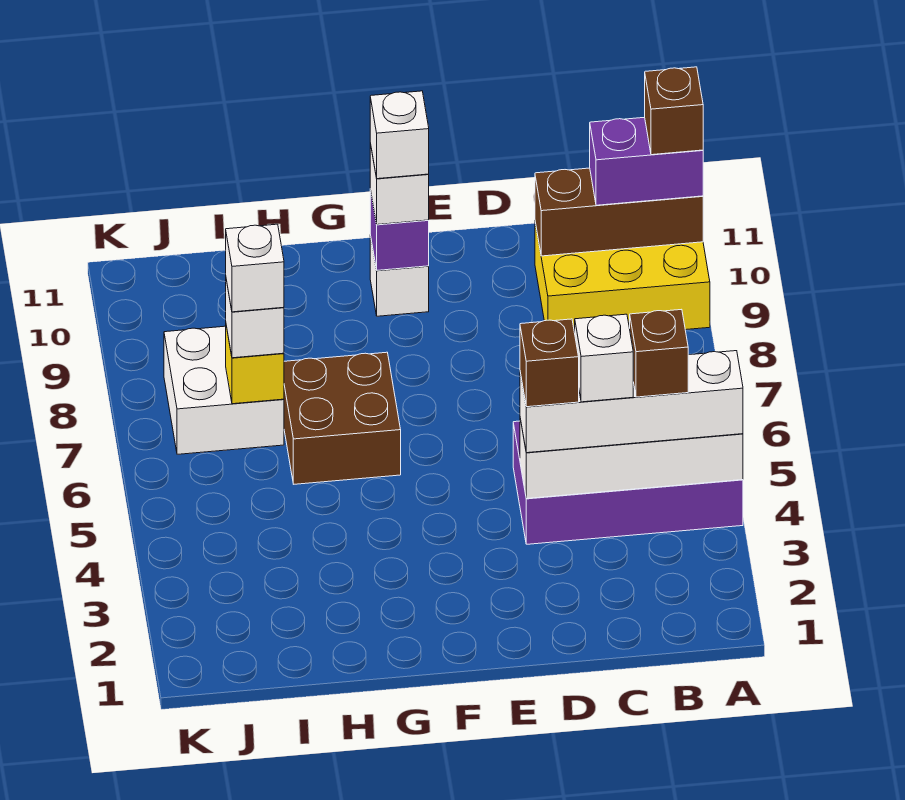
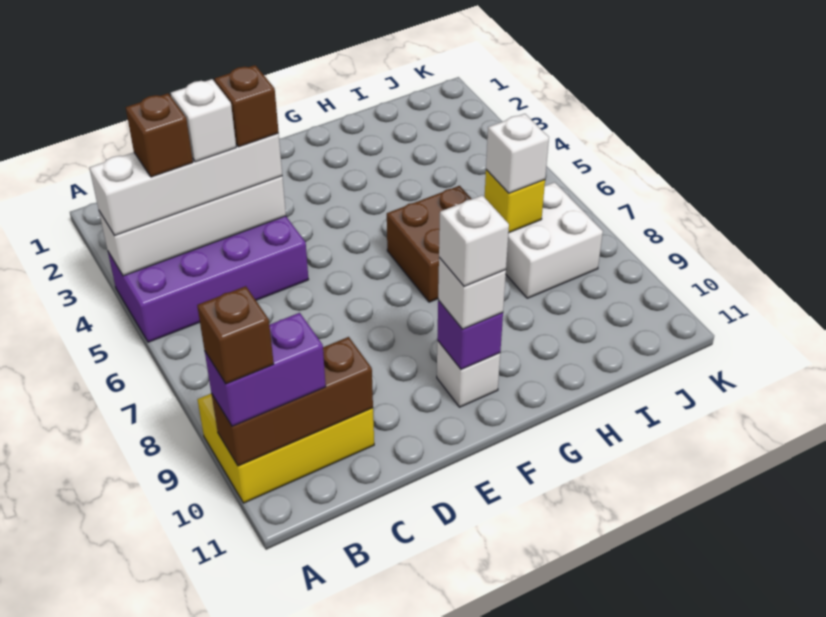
white 1x1 brick [226,224,284,312] -> none

